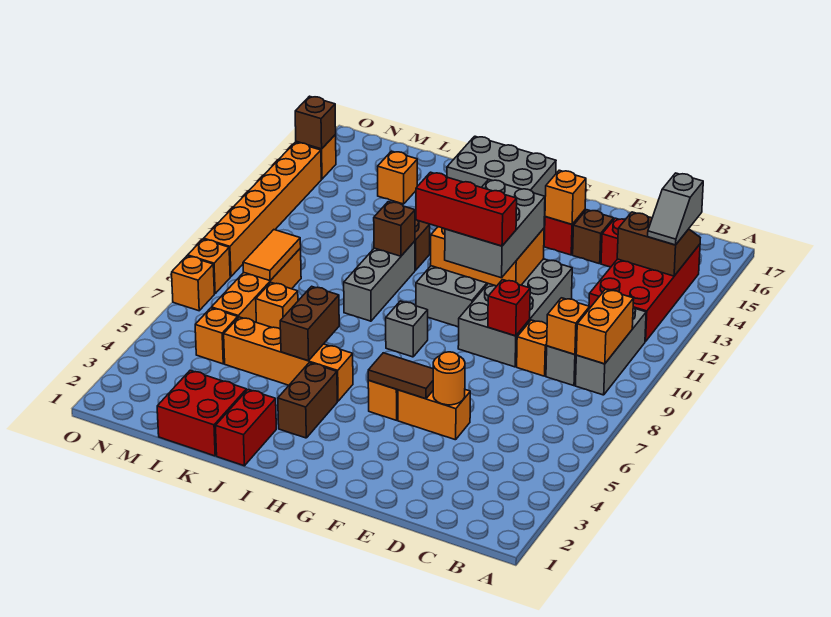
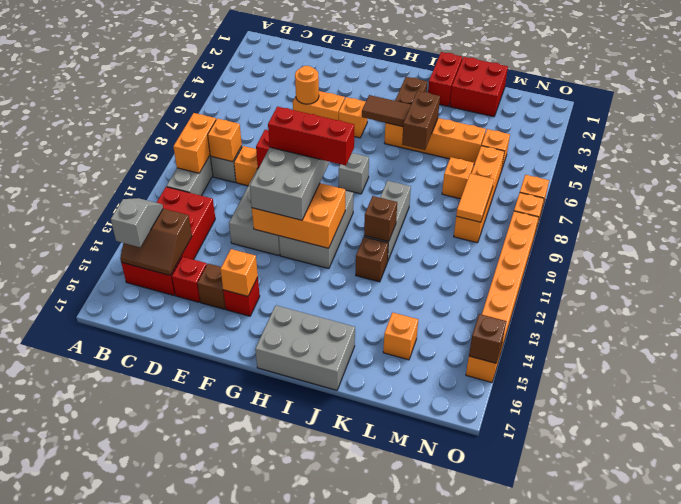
brown 1x2 tile [368,353,433,399] -> brown 1x2 tile moved to [362,95,411,127]

